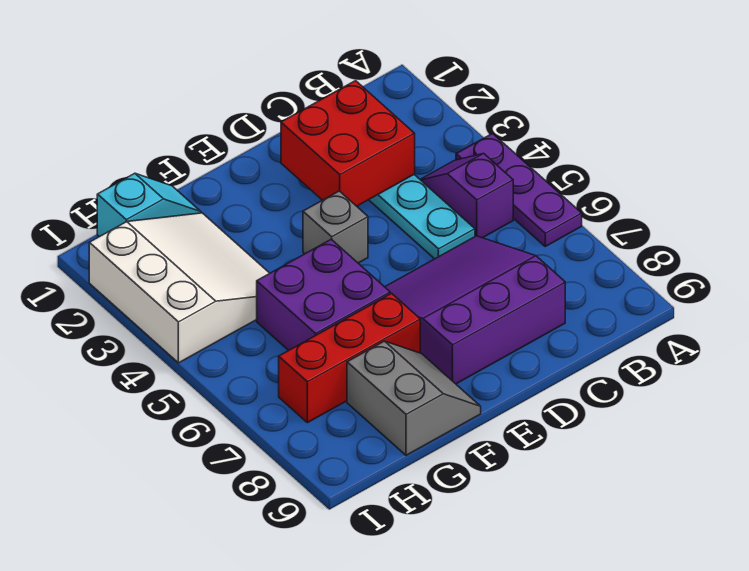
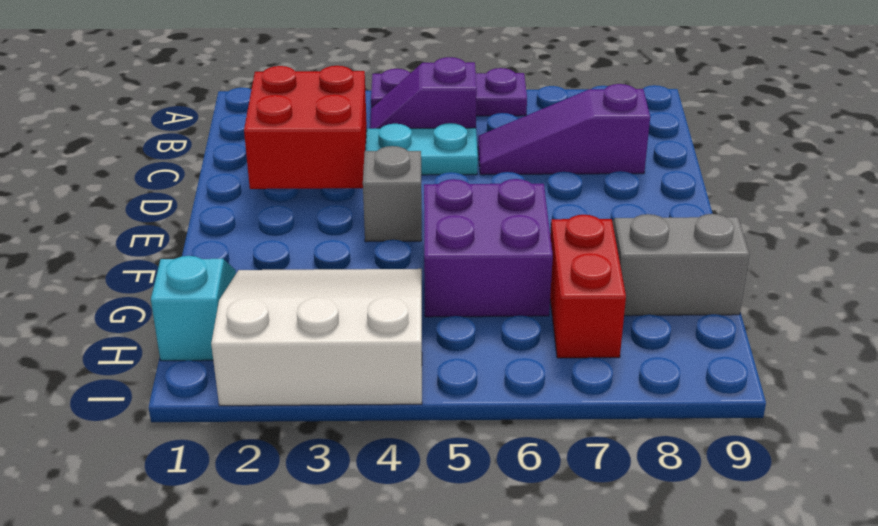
purple 3x3 slope [385,236,565,384] -> purple 1x3 slope [478,84,650,175]
red 1x3 brick [279,293,420,423] -> red 1x2 brick [550,215,626,358]

